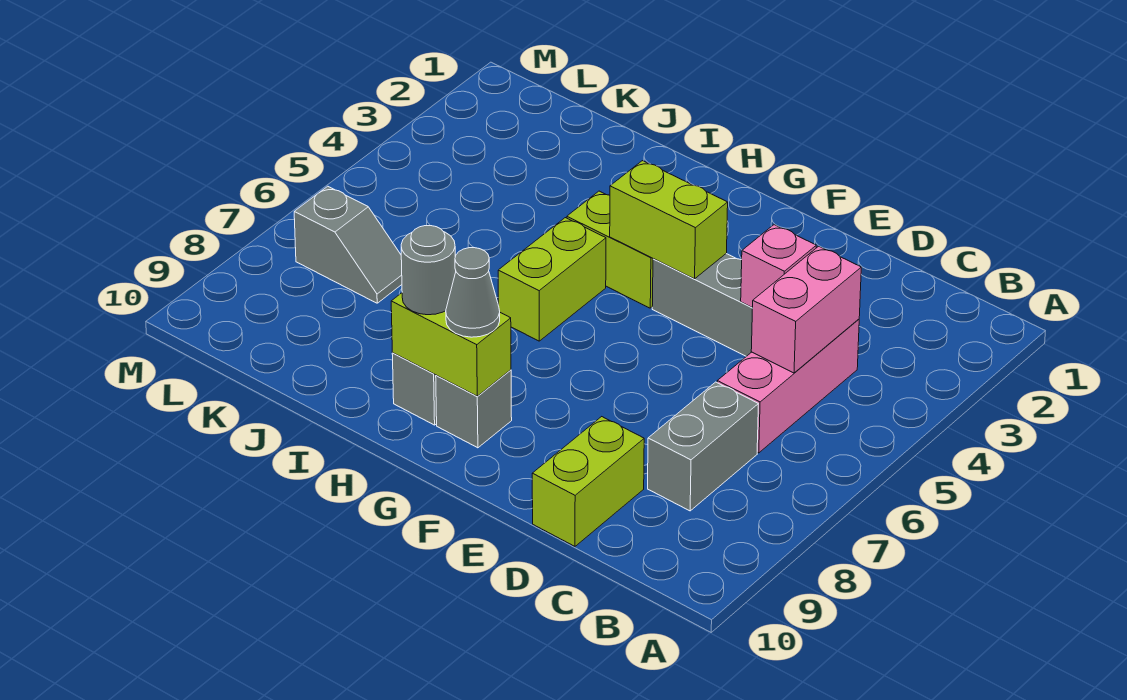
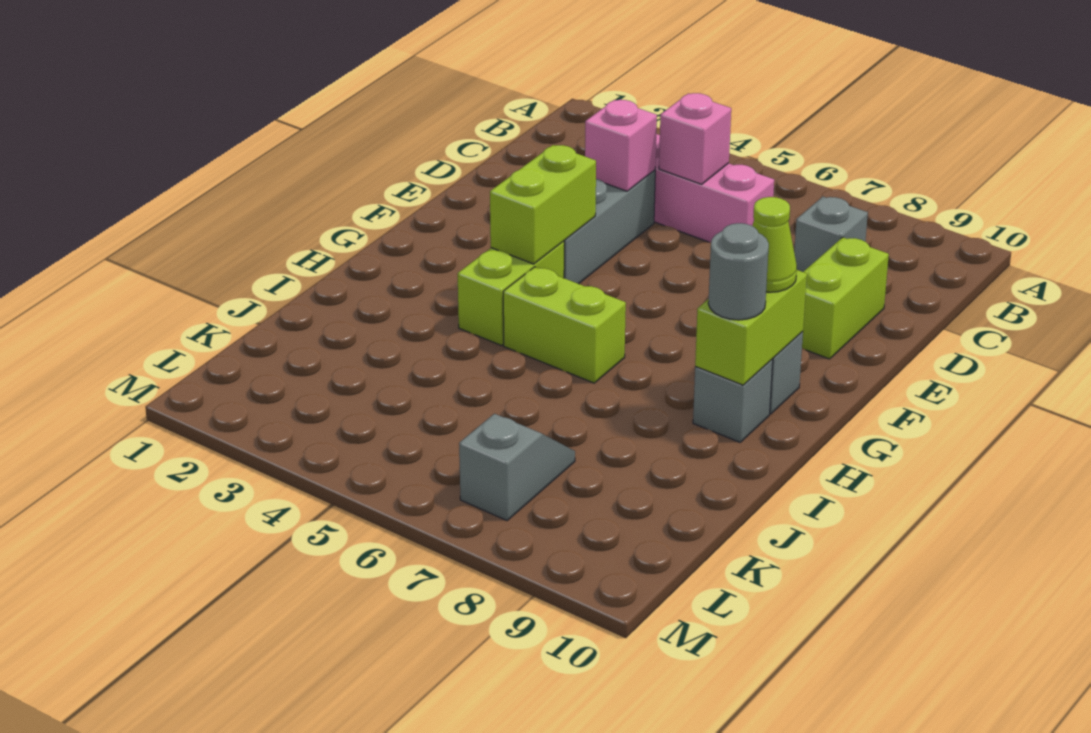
pink 1x2 brick [751,246,861,373] -> pink 1x1 brick [659,93,731,184]
grey 1x2 brick [648,382,758,511] -> grey 1x1 brick [794,197,868,272]
lime 1x2 brick [532,417,644,546] -> lime 1x2 brick turned to [802,237,889,359]
grey 1x1 cone [446,248,500,337] -> lime 1x1 cone [752,197,797,292]

